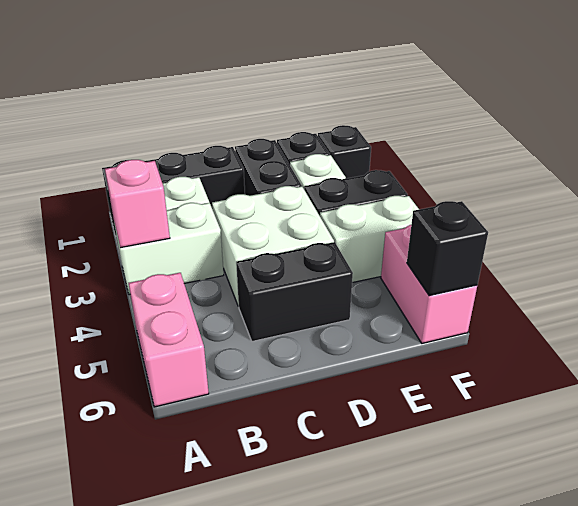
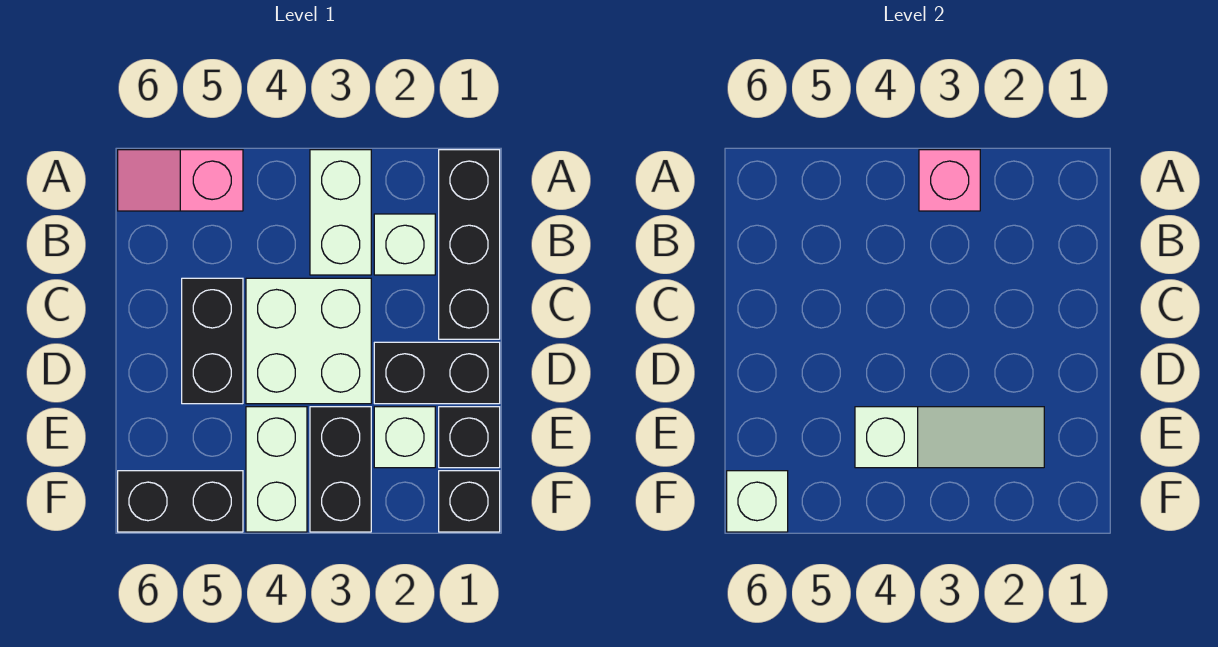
pink 1x2 brick [129,273,209,407] -> pink 1x2 slope [118,150,243,211]
none -> white 1x3 slope [855,407,1044,468]
pink 1x2 brick [381,225,477,343] -> black 1x2 brick [118,471,243,532]
black 1x1 brick [407,201,488,296] -> white 1x1 brick [727,471,788,532]

